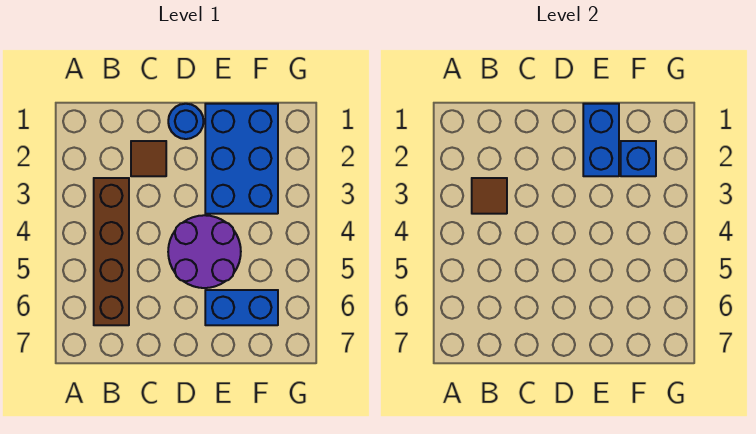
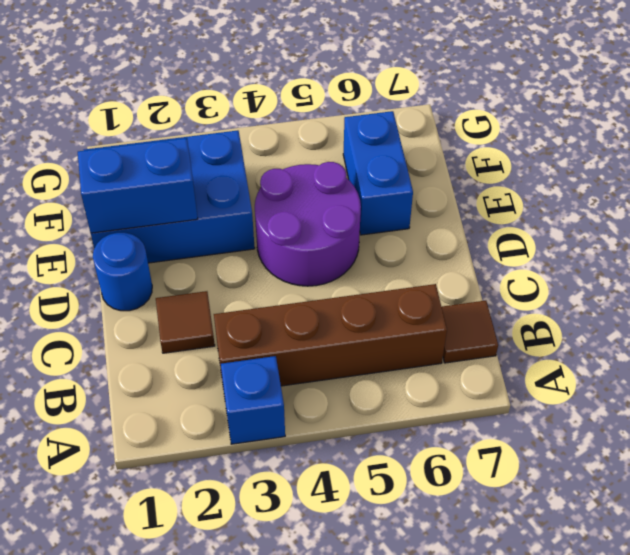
brown 1x1 tile [472,178,507,214] -> brown 1x1 tile moved to [442,301,498,363]
blue 1x1 brick [621,141,656,176] -> blue 1x1 brick moved to [221,356,285,444]

